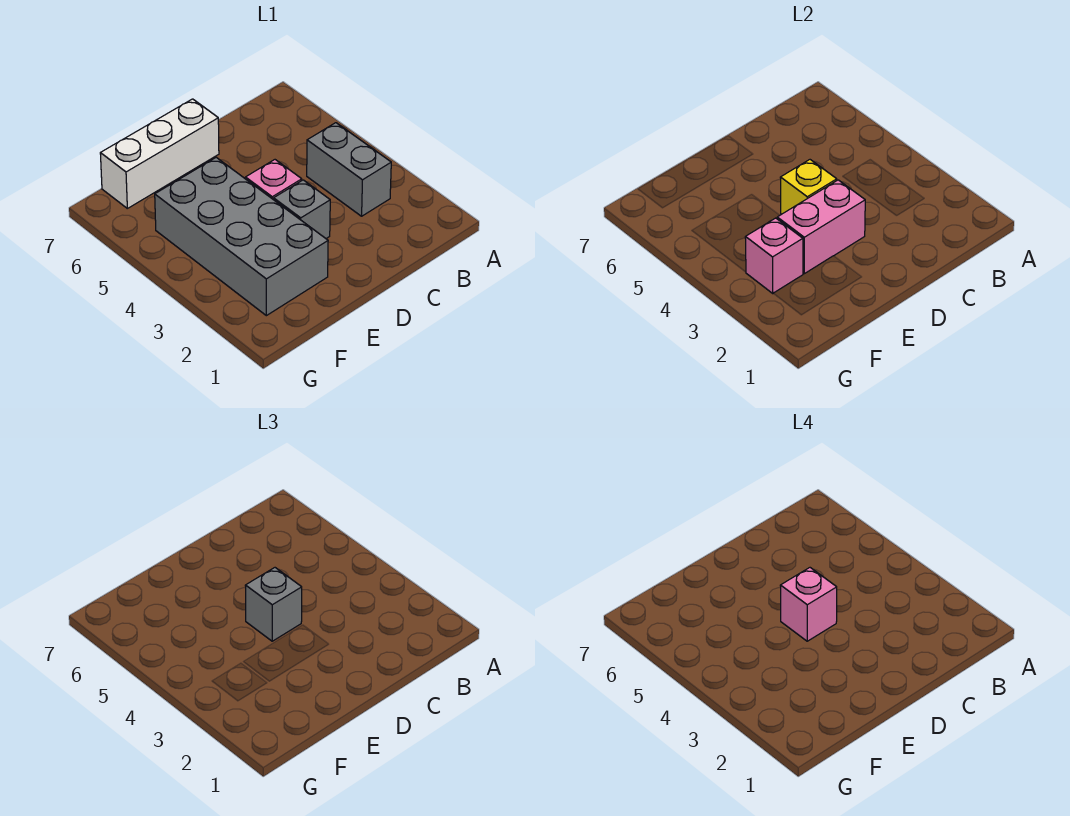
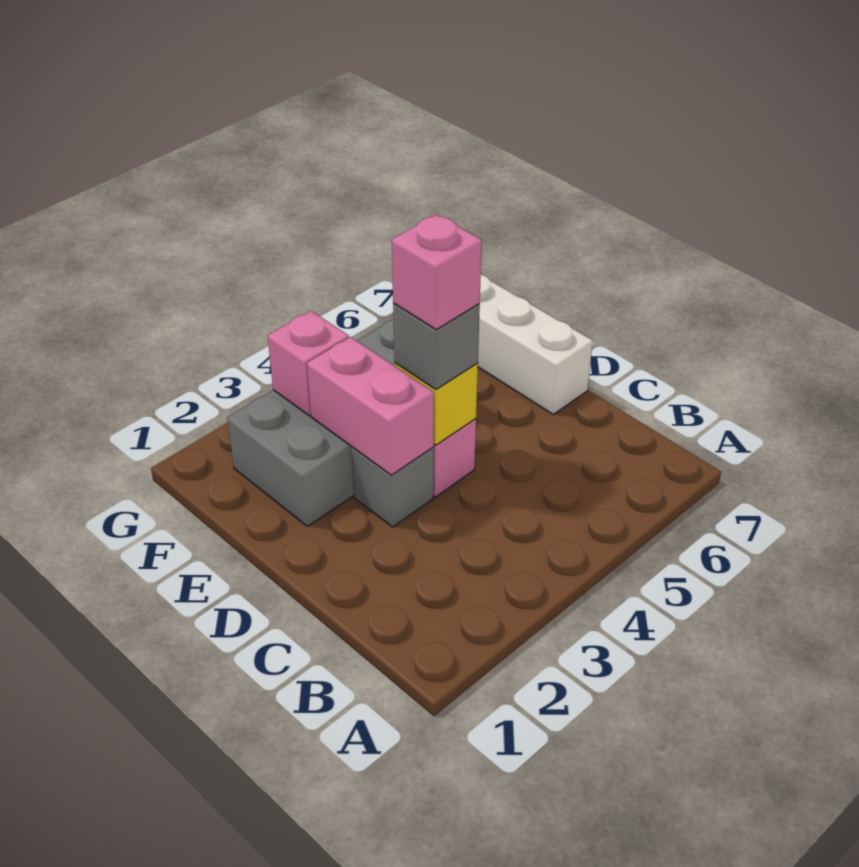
grey 1x2 brick [307,123,391,216] -> none

